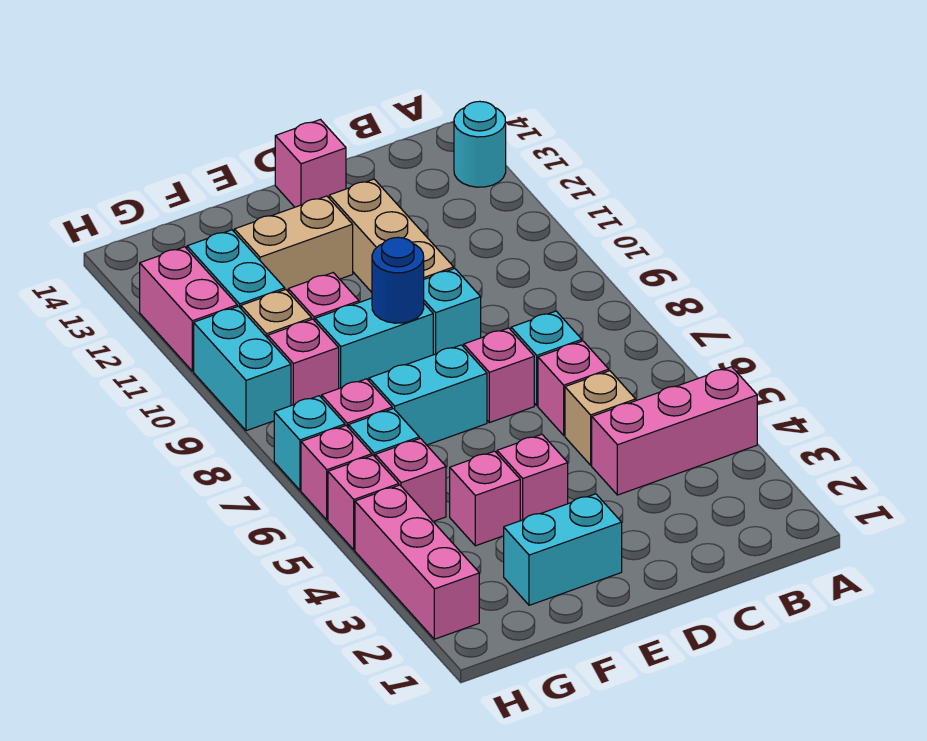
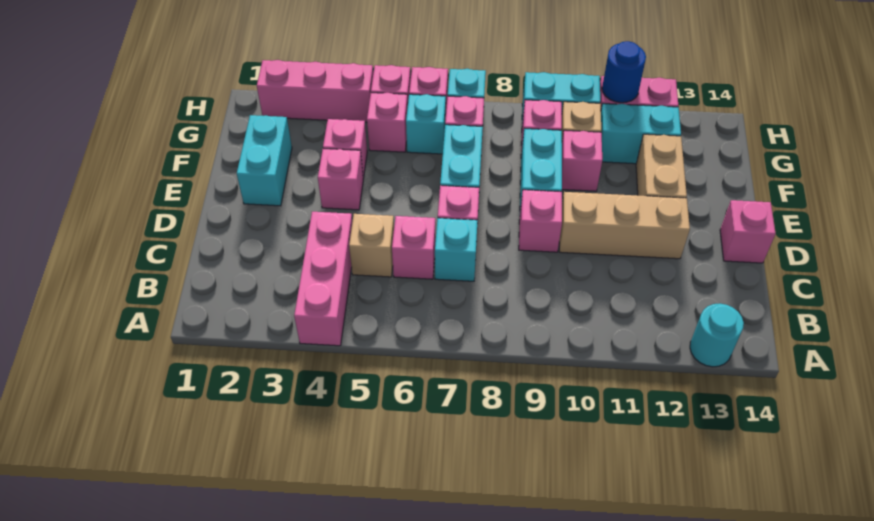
cyan 1x1 brick [424,269,481,355] -> pink 1x1 brick [519,190,562,252]
blue 1x1 round brick [372,237,424,323] -> blue 1x1 round brick moved to [602,41,646,103]

